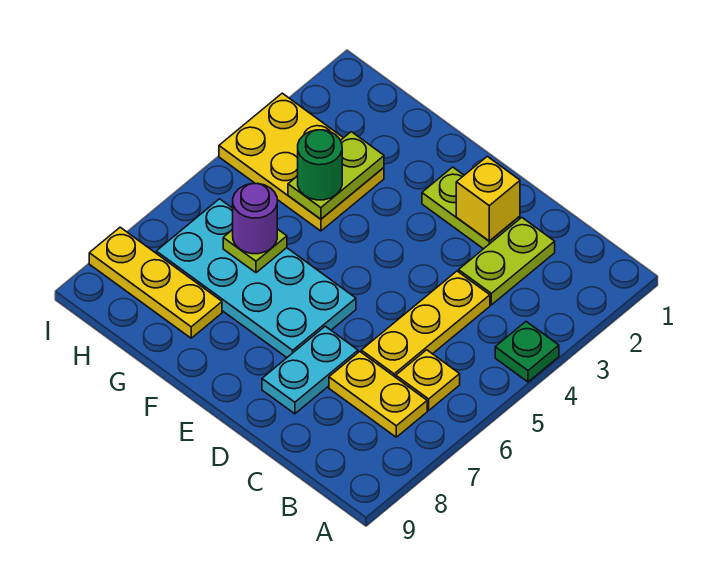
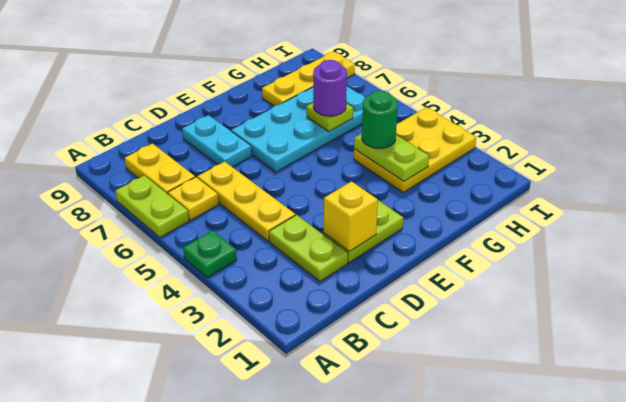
none -> lime 1x2 plate [116,175,189,237]
yellow 1x2 plate [329,352,427,437] -> yellow 1x2 plate turned to [125,144,195,194]

